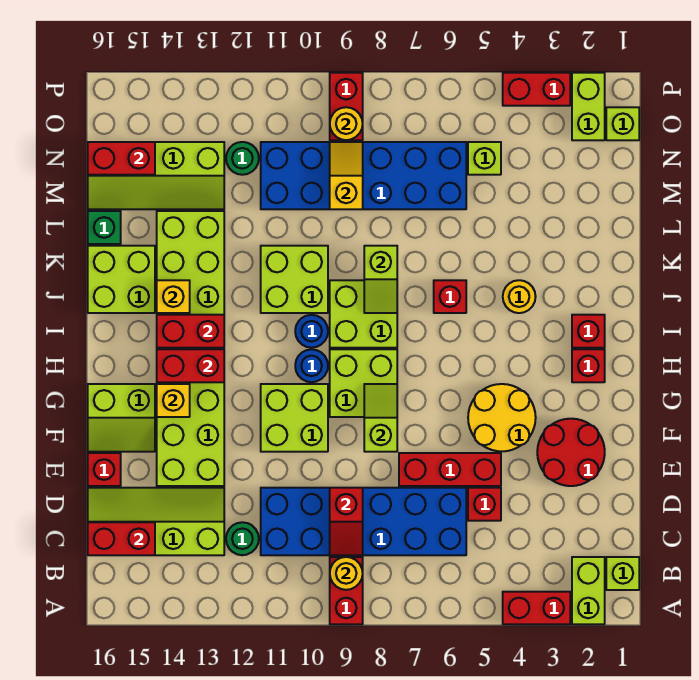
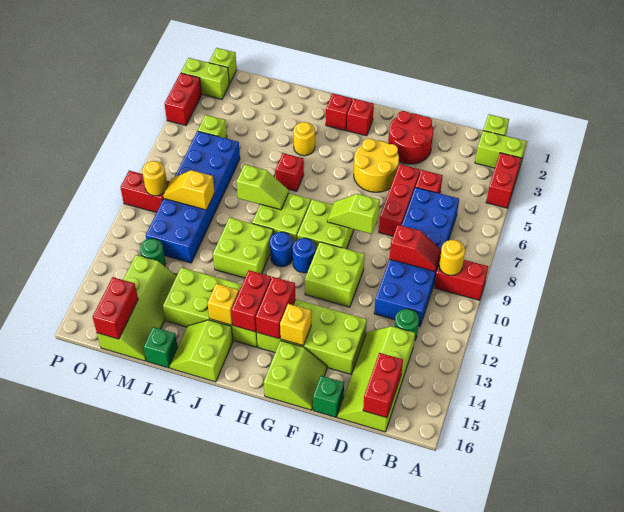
red 1x1 brick [88,453,121,486] -> green 1x1 brick [313,376,344,417]
lime 2x2 brick [88,246,155,313] -> lime 2x2 slope [170,320,233,382]

